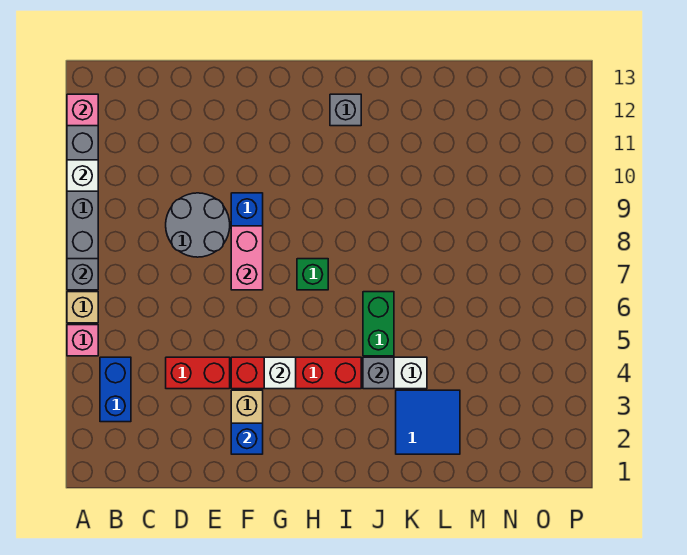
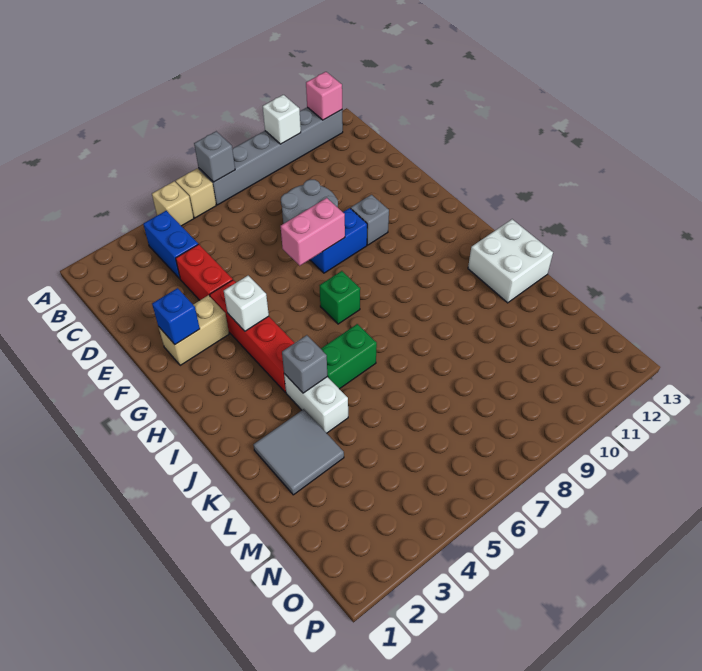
pink 1x1 brick [67,325,98,356] -> tan 1x1 brick [152,181,194,226]
blue 1x2 brick [100,357,131,422] -> blue 1x2 brick turned to [143,211,198,279]
grey 1x1 brick [330,94,361,126] -> grey 1x1 brick moved to [351,195,389,245]
none -> white 2x2 brick [468,219,553,303]
blue 2x2 tile [396,390,460,454] -> grey 2x2 tile [253,409,344,495]

